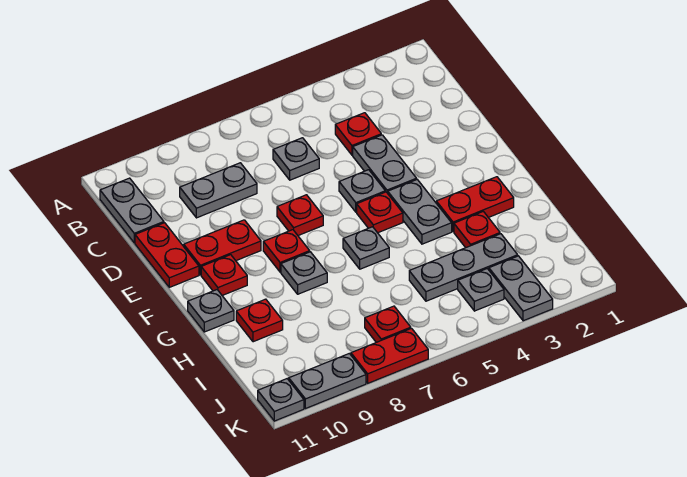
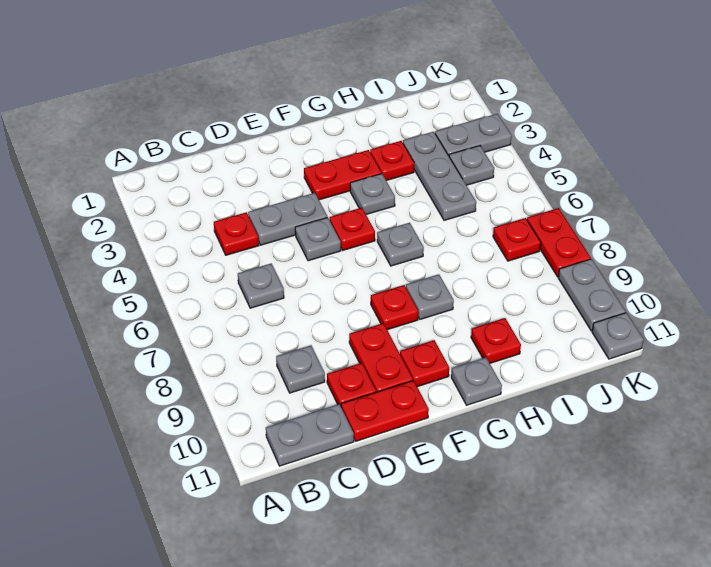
grey 1x2 plate [180,163,257,218] -> grey 1x1 plate [276,346,325,393]
red 1x1 plate [277,195,323,236] -> red 1x1 plate moved to [327,363,376,405]
grey 1x2 plate [388,180,452,244] -> grey 1x1 plate [350,174,395,214]
red 1x2 plate [436,177,514,232] -> red 1x2 plate turned to [304,150,381,200]

